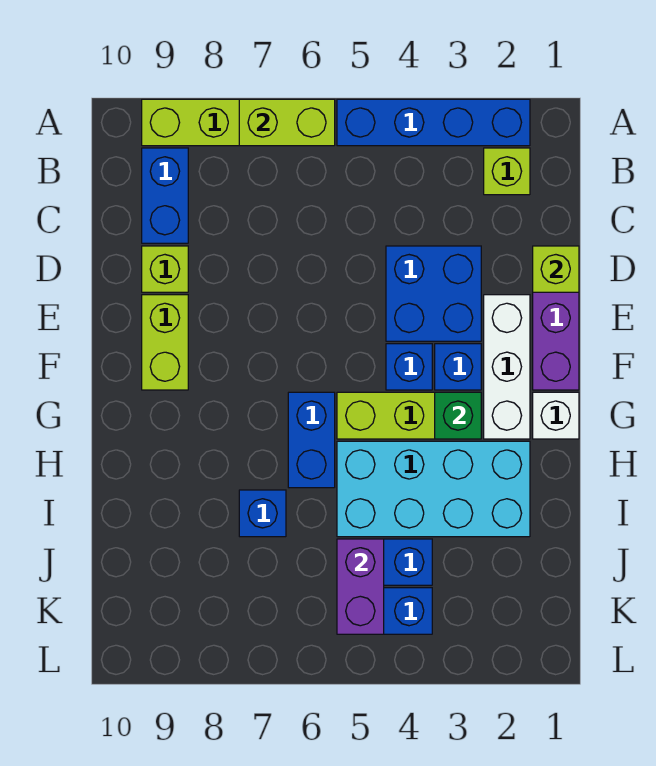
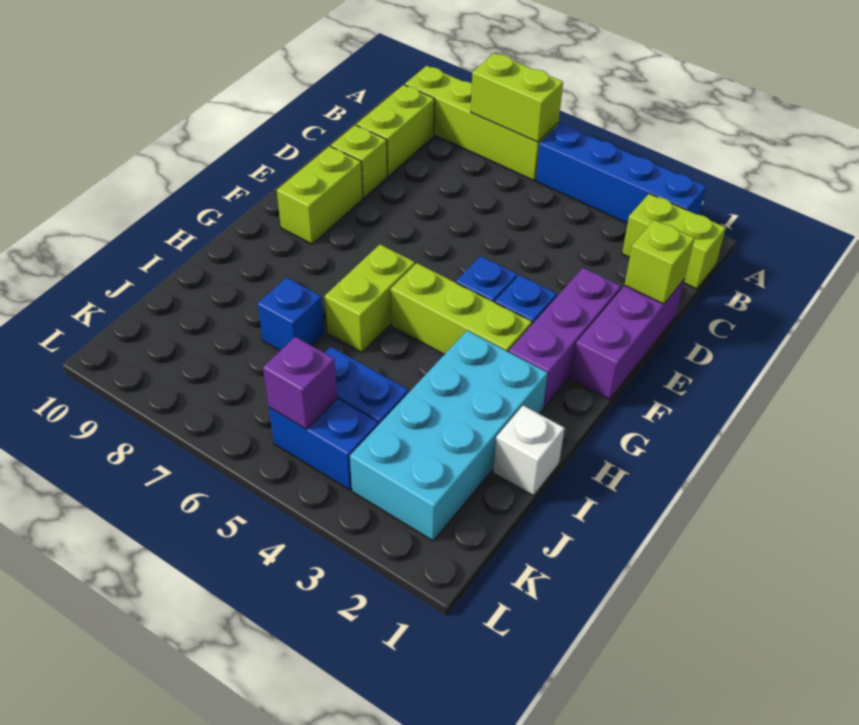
lime 1x1 brick [484,148,530,195] -> lime 1x2 brick [622,194,726,289]
blue 1x2 brick [142,148,188,243] -> lime 1x2 brick [356,85,435,176]
blue 2x2 brick [386,246,481,341] -> none
white 1x3 brick [484,295,530,439] -> purple 1x3 brick [509,268,621,408]
white 1x1 brick [533,392,579,439] -> white 1x1 brick moved to [493,405,565,496]
green 1x1 brick [435,392,481,439] -> none
blue 1x2 brick [288,392,335,488] -> lime 1x2 brick [325,244,415,352]
cyan 2x4 brick [337,441,530,537] -> cyan 2x4 brick turned to [350,331,548,541]
purple 1x2 brick [337,539,384,634] -> purple 1x1 brick [263,337,337,429]

